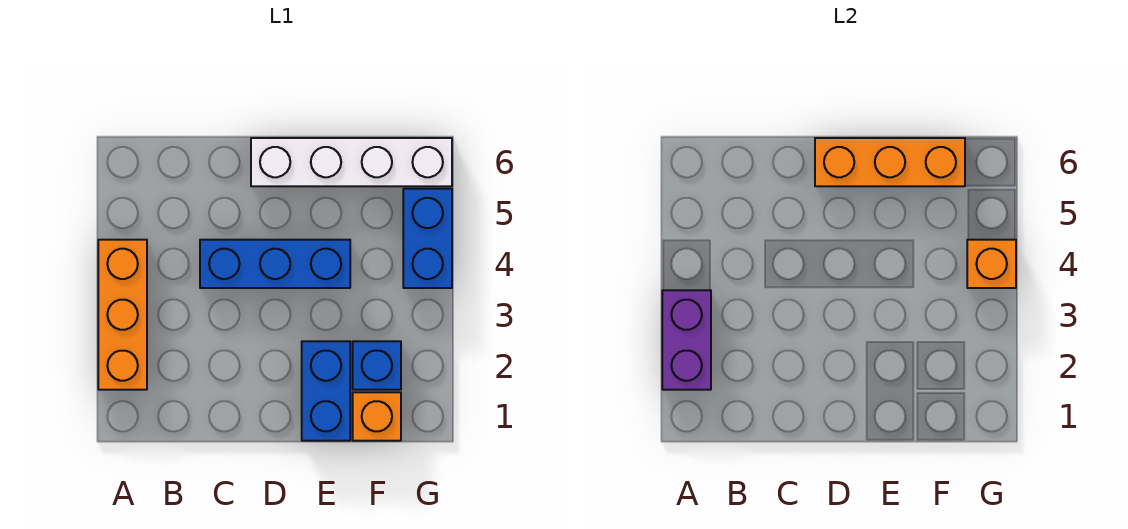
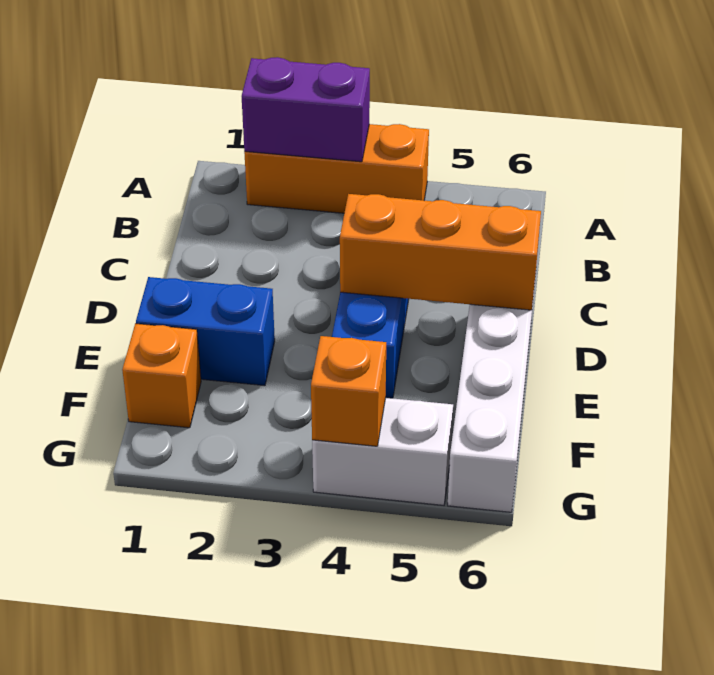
orange 1x3 brick [815,138,965,186] -> orange 1x3 brick turned to [340,194,541,310]
blue 1x1 brick [353,341,401,390] -> none
blue 1x2 brick [403,189,452,288] -> white 1x2 brick [312,398,453,505]

